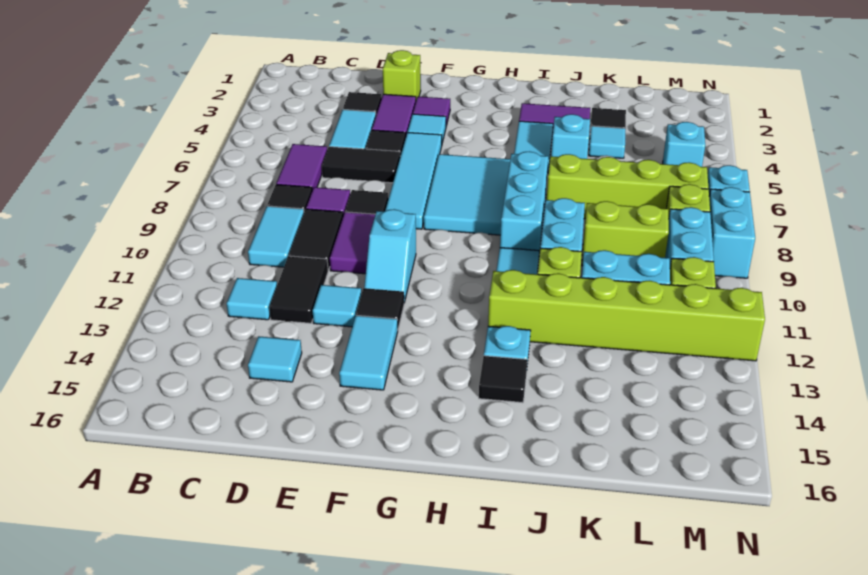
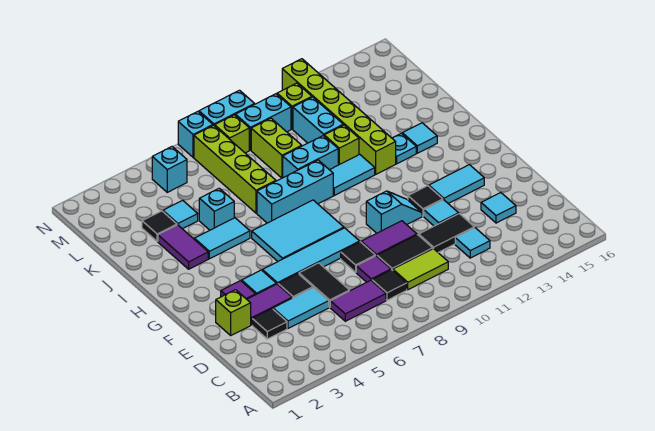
cyan 1x2 tile [248,206,304,267] -> lime 1x2 tile [393,249,448,290]
black 1x1 tile [479,356,527,403] -> cyan 1x1 tile [402,123,437,153]

